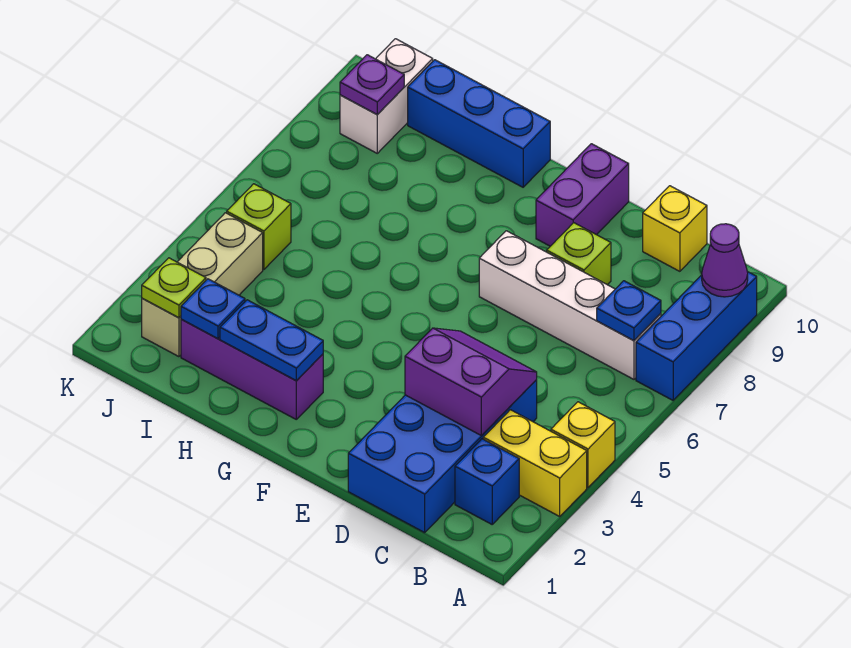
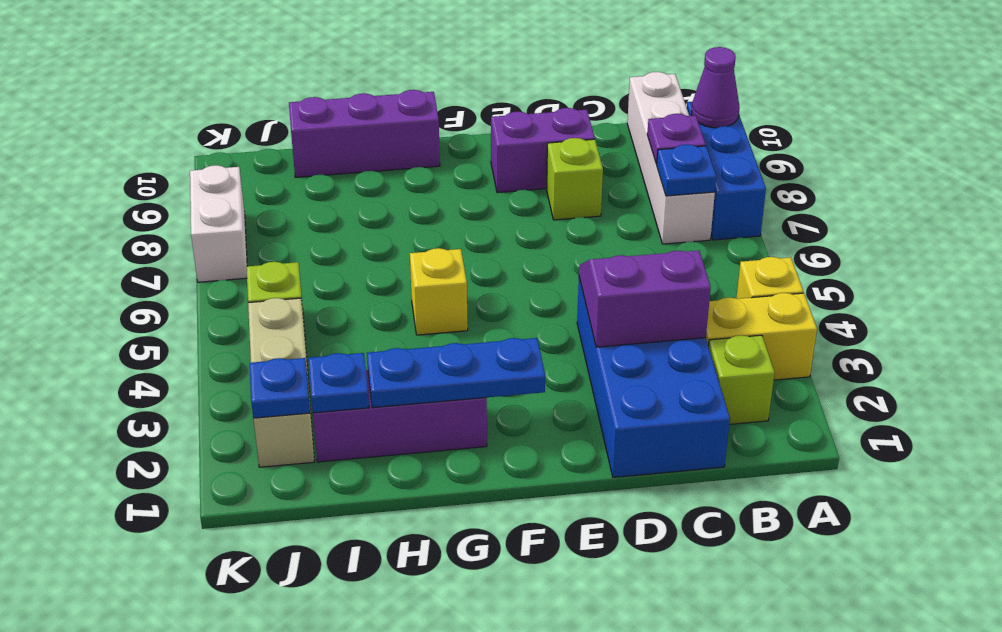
blue 1x1 brick [455,439,519,524] -> lime 1x1 brick [708,335,775,424]
white 1x4 brick [479,231,661,379] -> white 1x4 brick turned to [627,72,715,244]
yellow 1x1 brick [643,186,707,271] -> yellow 1x1 brick moved to [410,248,468,335]
purple 1x2 brick [536,144,629,246] -> purple 1x2 brick turned to [491,108,595,193]
blue 1x2 plate [220,300,323,381] -> blue 1x3 plate [367,338,545,408]
blue 1x3 brick [408,60,550,187] -> purple 1x3 brick [289,90,440,177]
lime 1x1 plate [142,258,206,318] -> blue 1x1 plate [250,358,310,418]
white 1x2 brick [340,39,433,153] -> white 1x2 brick moved to [190,165,247,282]
purple 1x1 plate [340,55,404,115] -> purple 1x1 plate moved to [647,114,706,164]

